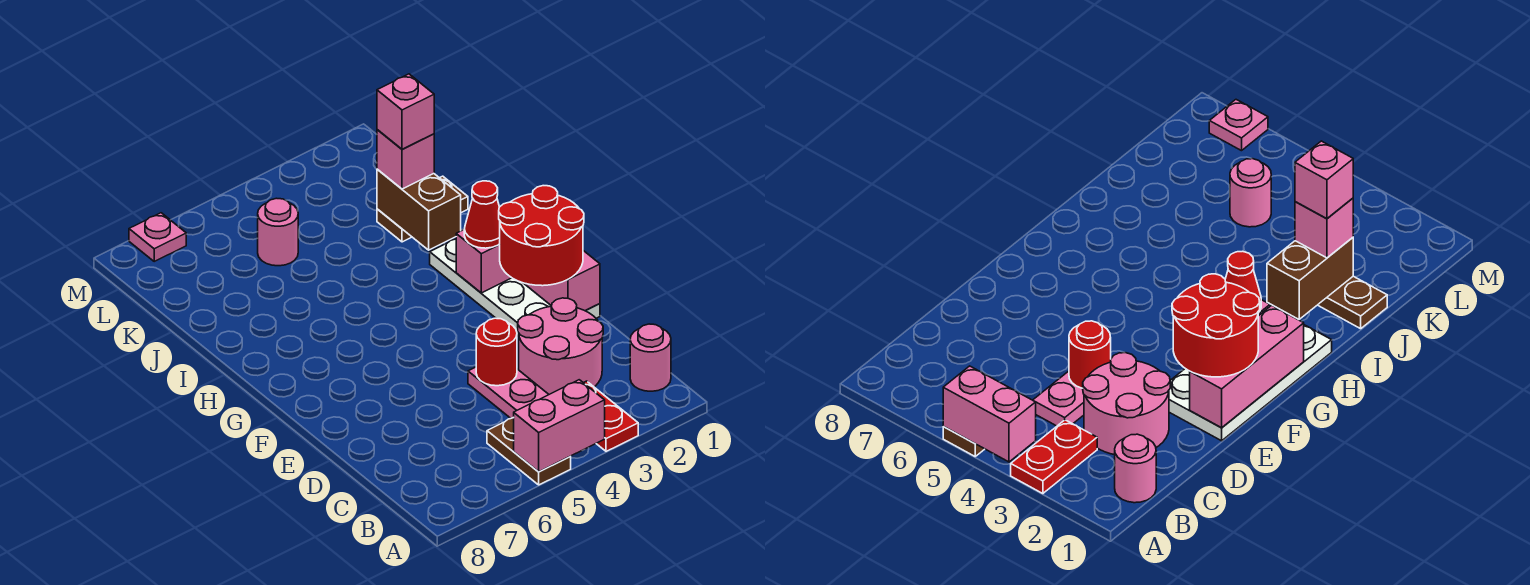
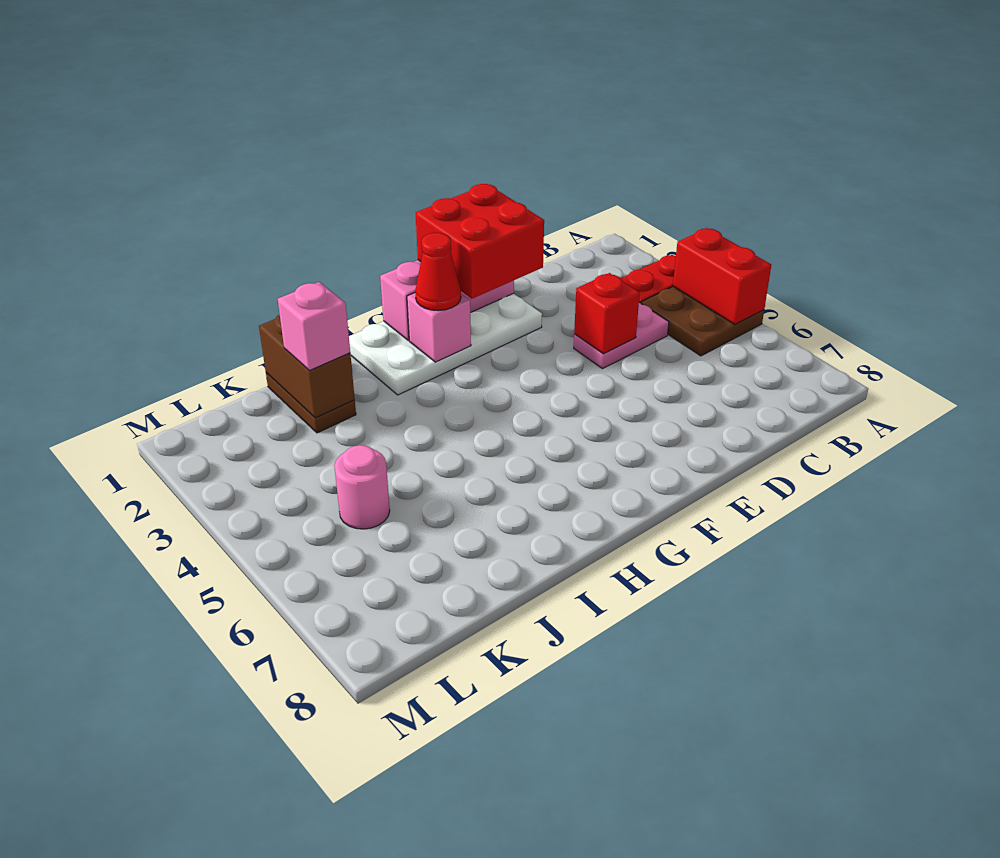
pink 1x2 brick [513,380,605,472] -> red 1x2 brick [673,228,771,325]
brown 1x2 plate [487,418,571,485] -> brown 2x2 plate [641,287,764,356]
pink 1x1 round brick [630,324,671,391] -> none
pink 2x2 round brick [518,298,603,394] -> none
red 1x1 round brick [476,318,517,386] -> red 1x1 brick [574,273,640,354]
red 2x2 round brick [499,186,584,286] -> red 2x2 brick [416,184,544,299]
brown 1x2 brick [377,169,461,250] -> brown 1x2 brick turned to [259,314,355,418]
pink 1x1 brick [377,74,434,149] -> none
pink 1x1 plate [129,213,186,261] -> none

